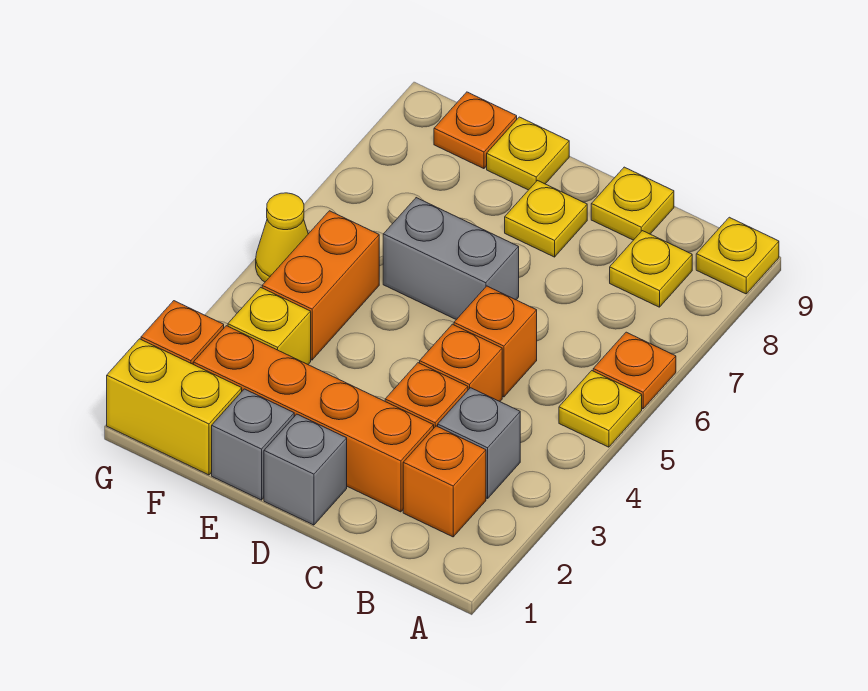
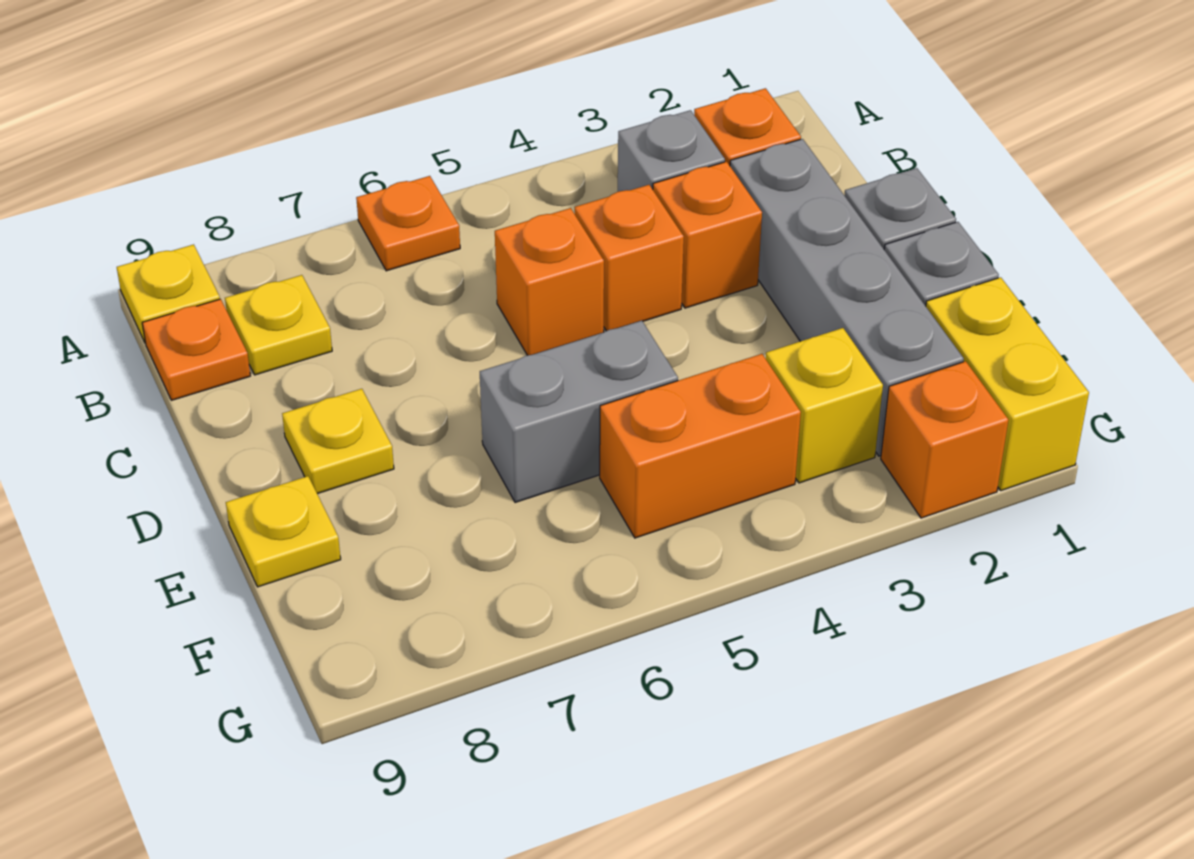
yellow 1x1 plate [559,371,642,447] -> none
orange 1x4 brick [193,326,434,512] -> grey 1x4 brick [730,139,964,456]
yellow 1x1 plate [591,167,674,240] -> none
grey 1x2 brick [383,198,519,320] -> grey 1x2 brick turned to [480,321,678,503]
orange 1x1 plate [434,92,517,169] -> orange 1x1 plate moved to [142,299,250,400]
yellow 1x1 cone [256,193,308,282] -> none

